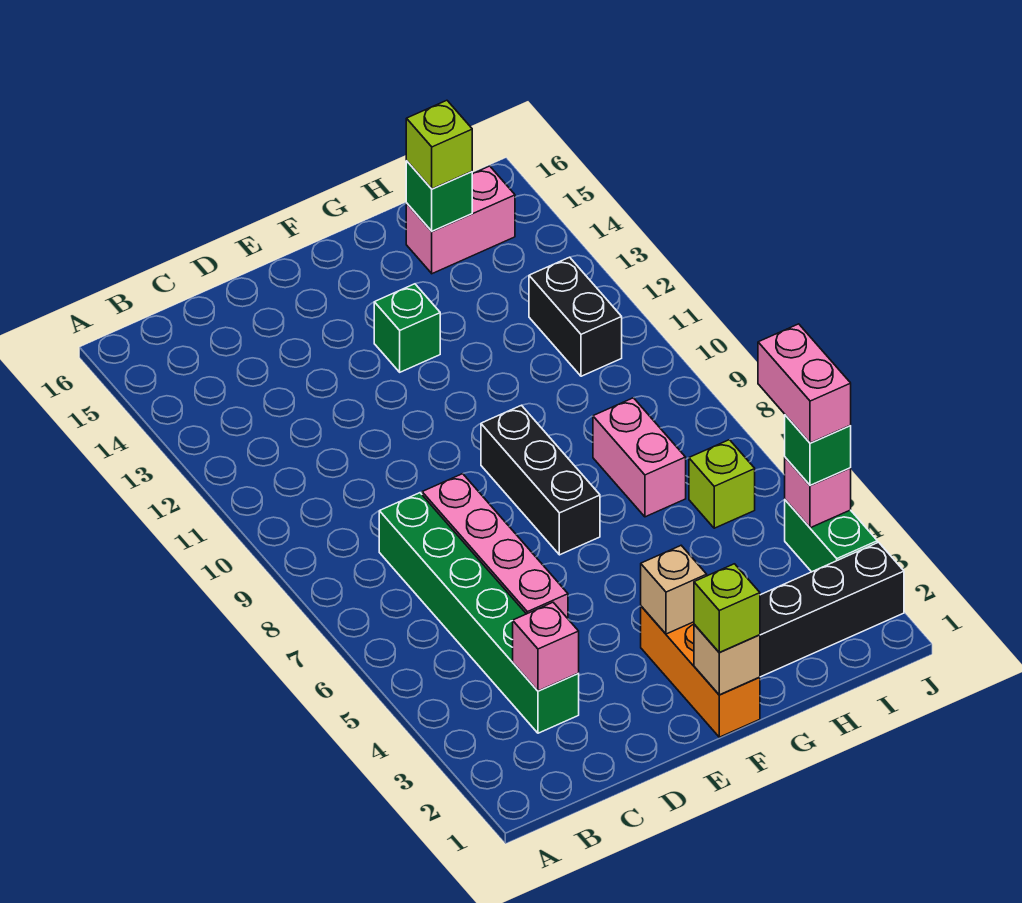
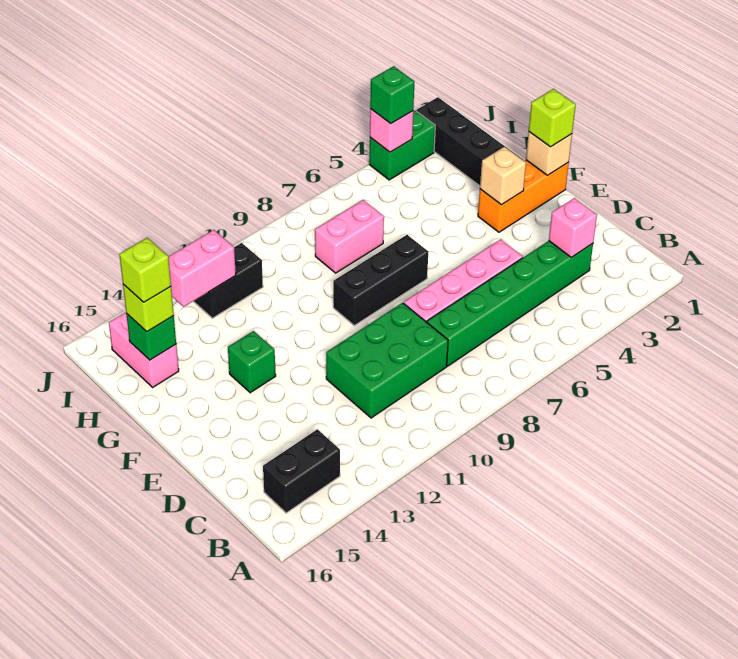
none -> black 1x2 brick [263,429,340,513]
none -> green 2x3 brick [326,303,448,418]
lime 1x1 brick [689,440,755,528] -> lime 1x1 brick moved to [120,238,171,302]
pink 1x2 brick [758,324,851,443] -> pink 1x2 brick moved to [168,230,236,307]

